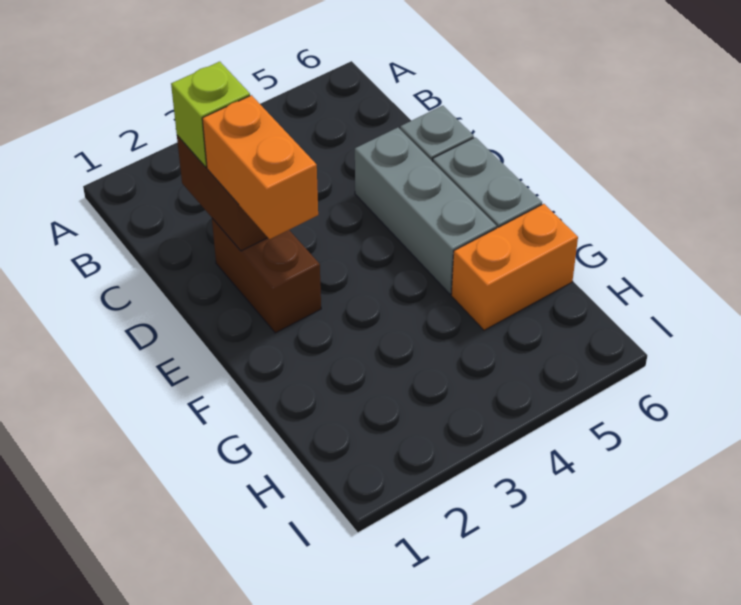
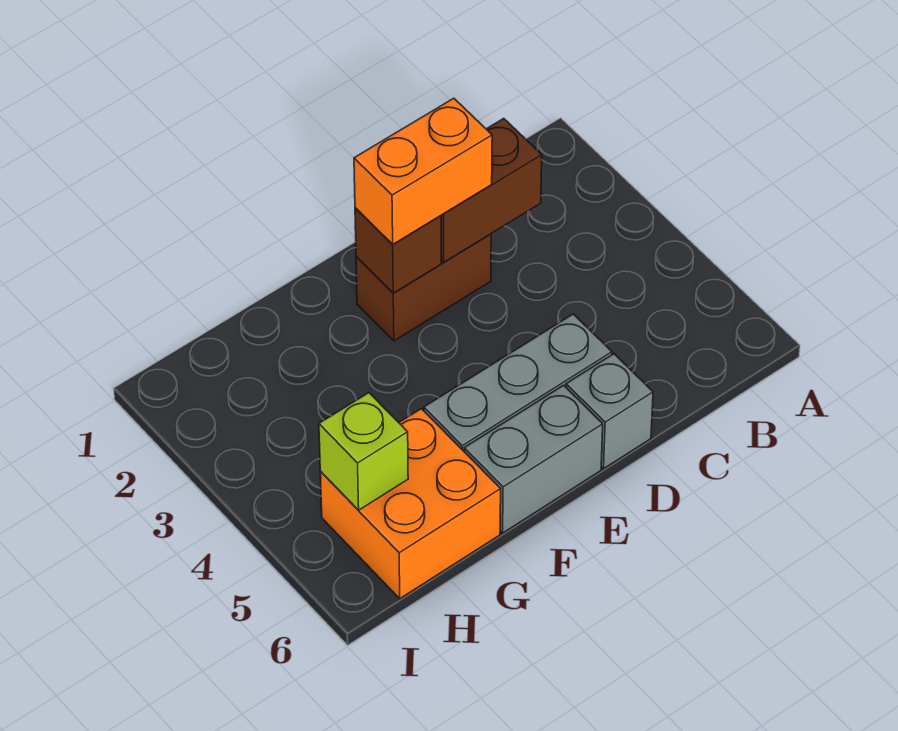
lime 1x1 brick [171,62,250,167] -> lime 1x1 brick moved to [319,393,408,510]
none -> brown 1x1 brick [355,208,441,293]
orange 1x2 brick [451,204,578,330] -> orange 2x2 brick [320,409,501,599]

